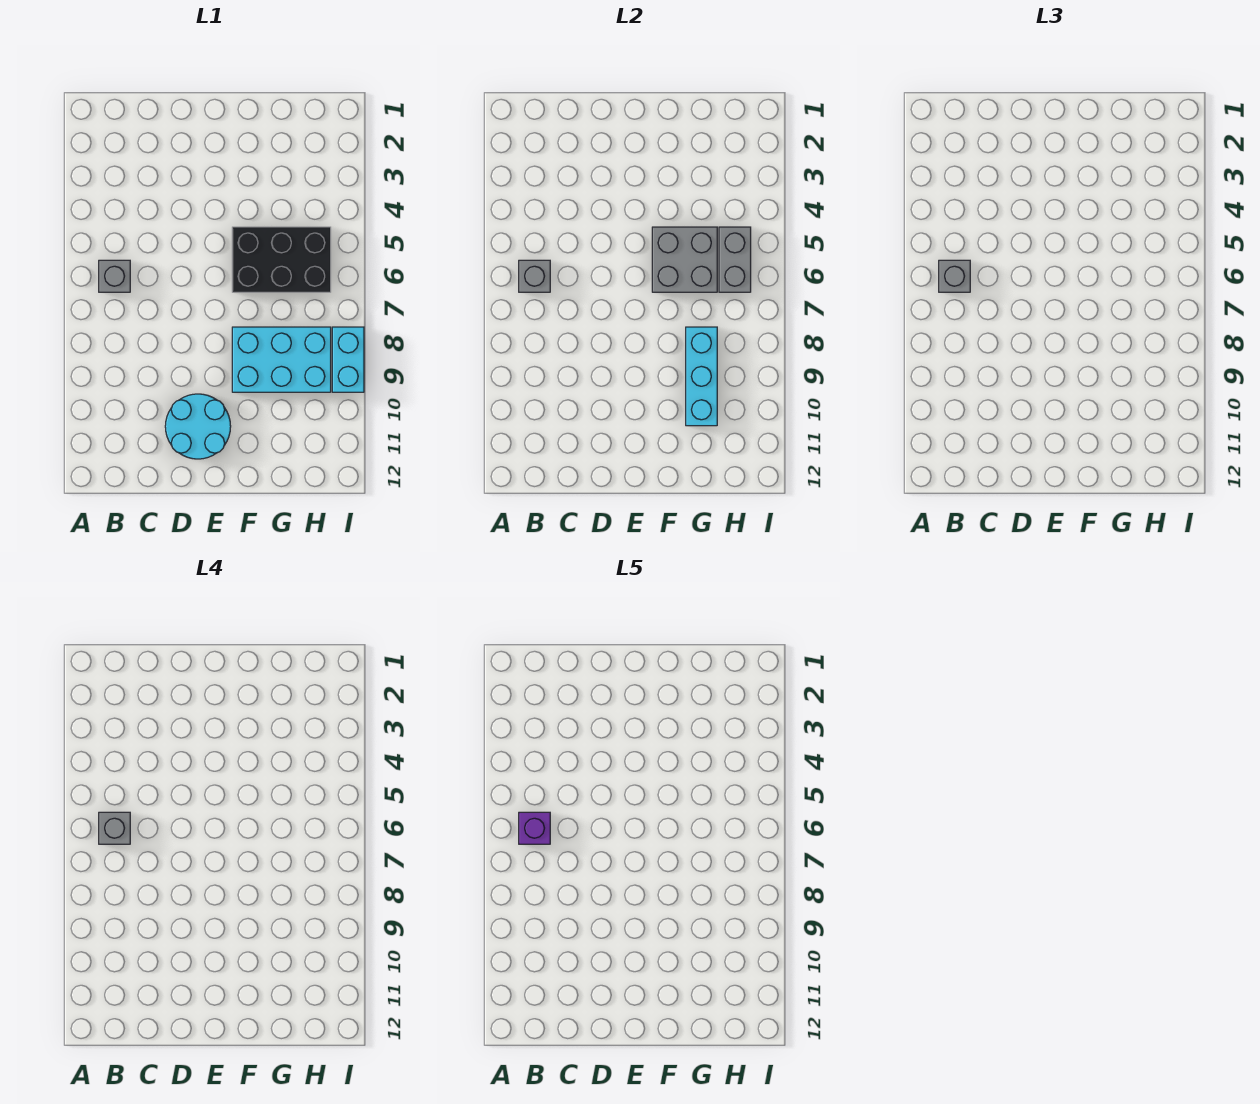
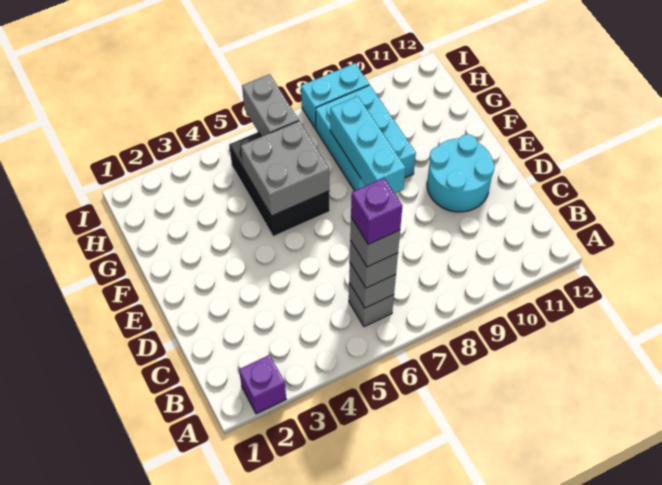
none -> purple 1x1 brick [239,355,286,414]
cyan 1x3 brick [686,327,717,426] -> cyan 1x3 brick turned to [330,96,406,193]
grey 1x2 brick [719,227,751,292] -> grey 1x2 brick turned to [242,74,299,137]

